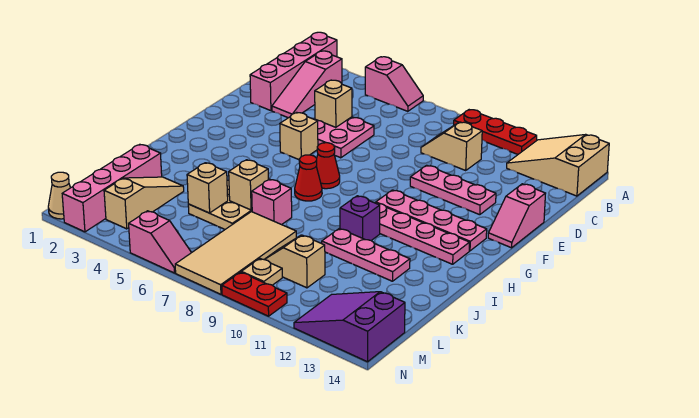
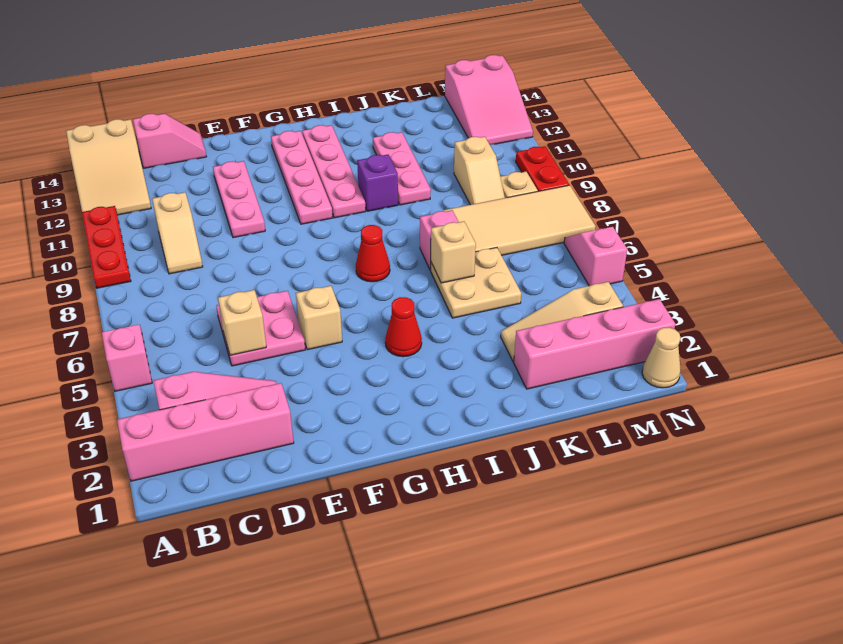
pink 1x2 slope [488,184,546,248] -> pink 1x2 slope moved to [133,114,206,168]
red 1x1 cone [316,143,340,189] -> red 1x1 cone moved to [385,297,422,357]
tan 1x1 brick [187,163,228,213] -> none
purple 2x3 slope [294,292,405,362] -> pink 2x3 slope [445,55,533,145]

